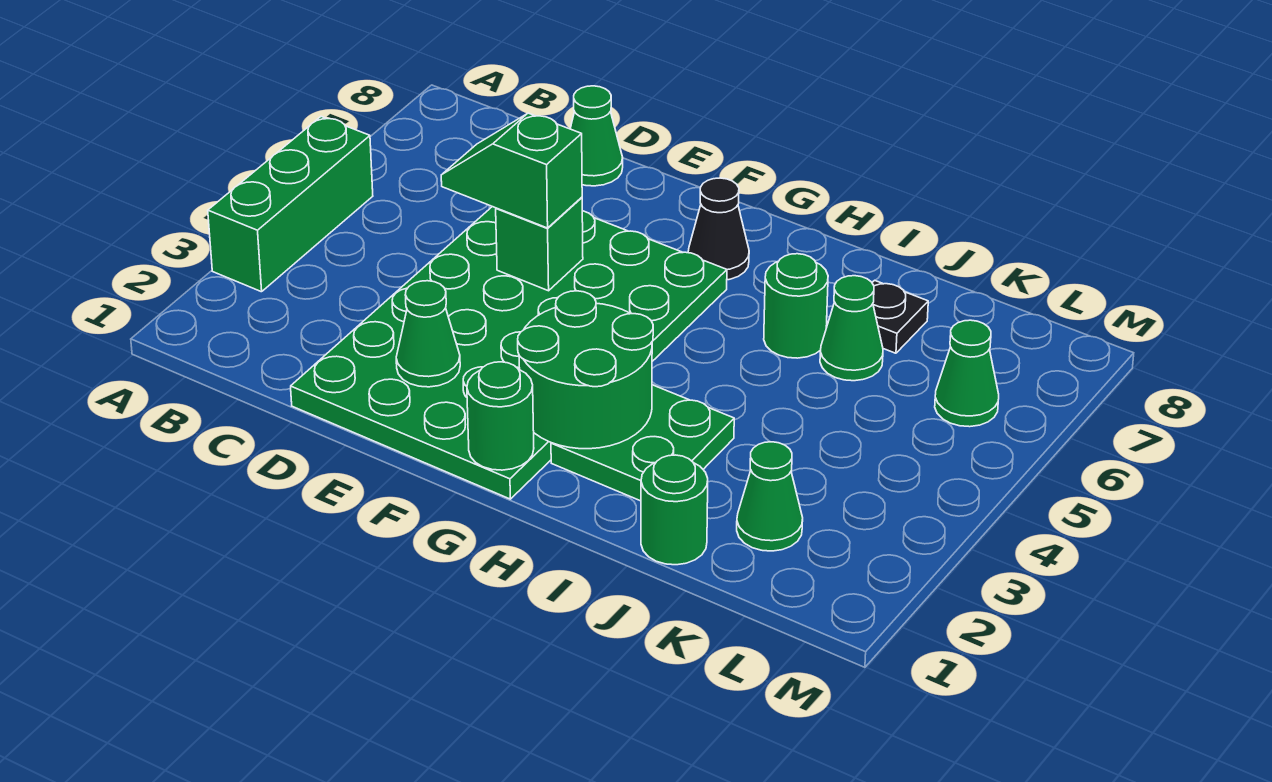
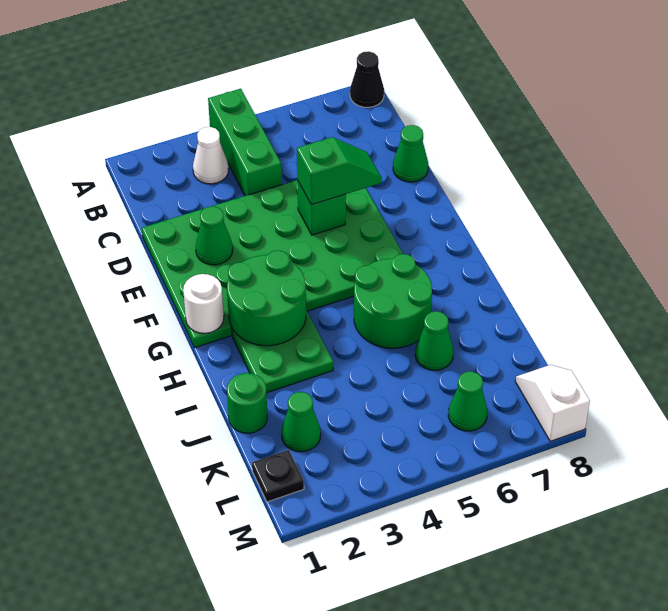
green 1x3 brick [208,117,373,292] -> green 1x3 brick turned to [208,89,282,196]
none -> white 1x1 cone [193,127,229,184]
green 1x2 slope [441,113,582,228] -> green 1x2 slope turned to [297,137,382,205]
green 1x1 round brick [467,362,534,470] -> white 1x1 round brick [183,274,224,333]
black 1x1 cone [688,178,749,280] -> black 1x1 cone moved to [350,51,384,107]
green 1x1 round brick [764,254,828,358] -> green 2x2 round brick [354,254,432,348]
black 1x1 plate [872,280,928,353] -> black 1x1 plate moved to [252,450,304,502]
none -> white 1x2 slope [515,365,590,441]

